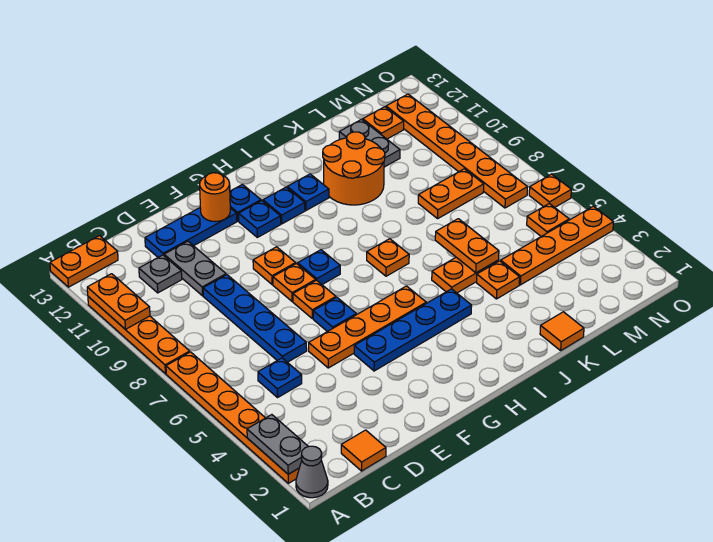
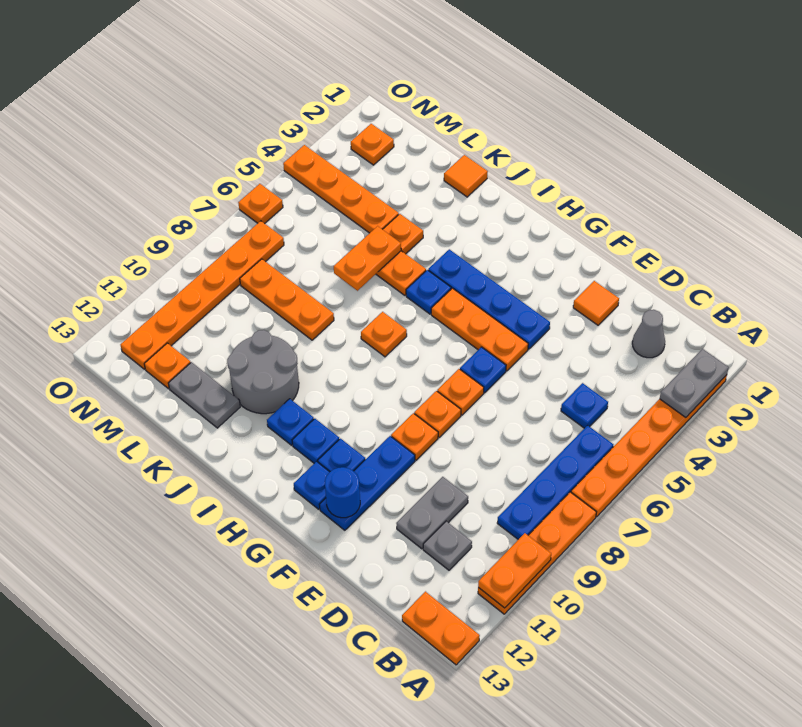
grey 1x1 cone [296,446,328,498] -> grey 1x1 cone moved to [632,310,665,358]
orange 1x1 tile [341,430,386,471] -> orange 1x1 tile moved to [573,281,619,325]
blue 1x4 plate [203,275,307,362] -> blue 1x4 plate moved to [497,425,613,539]
blue 1x3 plate [145,208,237,257] -> blue 1x3 plate turned to [320,436,415,530]
orange 1x4 plate [309,286,426,368] -> orange 1x3 plate [431,288,528,371]
orange 1x1 round brick [200,173,230,222] -> blue 1x1 round brick [325,467,360,518]
blue 1x1 plate [298,250,340,284] -> blue 1x1 plate moved to [406,270,451,314]
orange 2x2 round brick [323,132,385,205] -> grey 2x2 round brick [227,330,299,414]
orange 1x2 plate [418,169,484,219] -> orange 1x3 plate [240,259,334,340]
grey 1x2 plate [339,119,400,167] -> grey 1x2 plate turned to [168,362,240,428]
orange 1x1 plate [527,204,569,236] -> orange 1x1 plate moved to [351,124,394,165]

